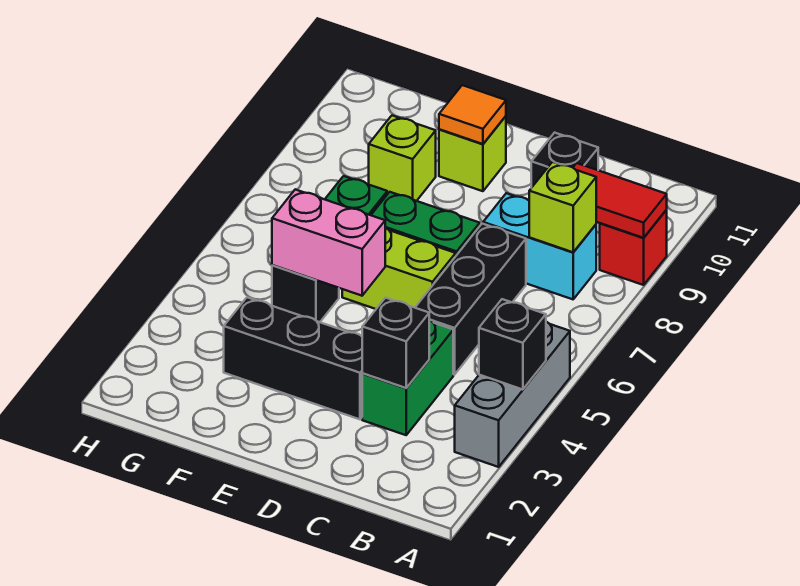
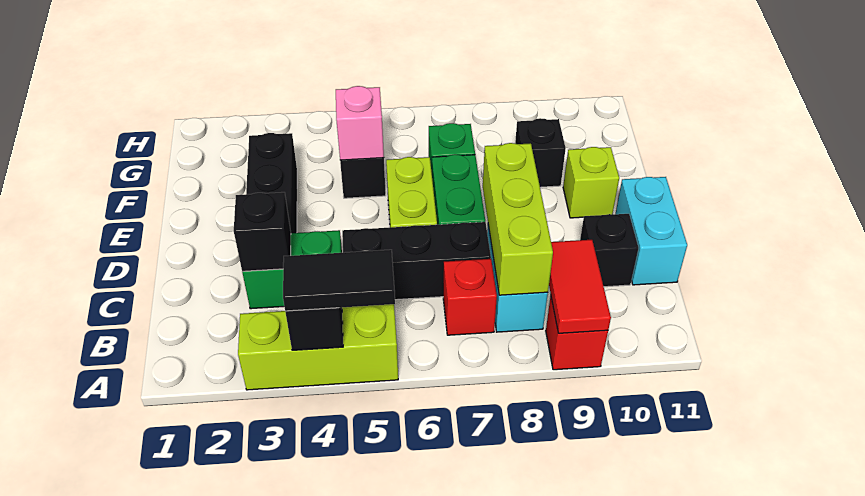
grey 1x3 brick [455,322,570,467] -> lime 1x3 brick [238,304,398,390]
none -> black 1x2 tile [283,250,395,311]
none -> red 1x1 brick [443,259,497,335]
lime 1x1 brick [529,162,596,252] -> lime 1x3 brick [483,143,553,295]
none -> cyan 1x2 brick [616,177,687,285]
pink 1x2 brick [272,189,385,296] -> pink 1x1 brick [336,86,384,160]
orange 1x1 tile [439,85,506,144] -> none
lime 1x1 brick [369,115,436,201] -> black 1x1 brick [515,118,566,187]

